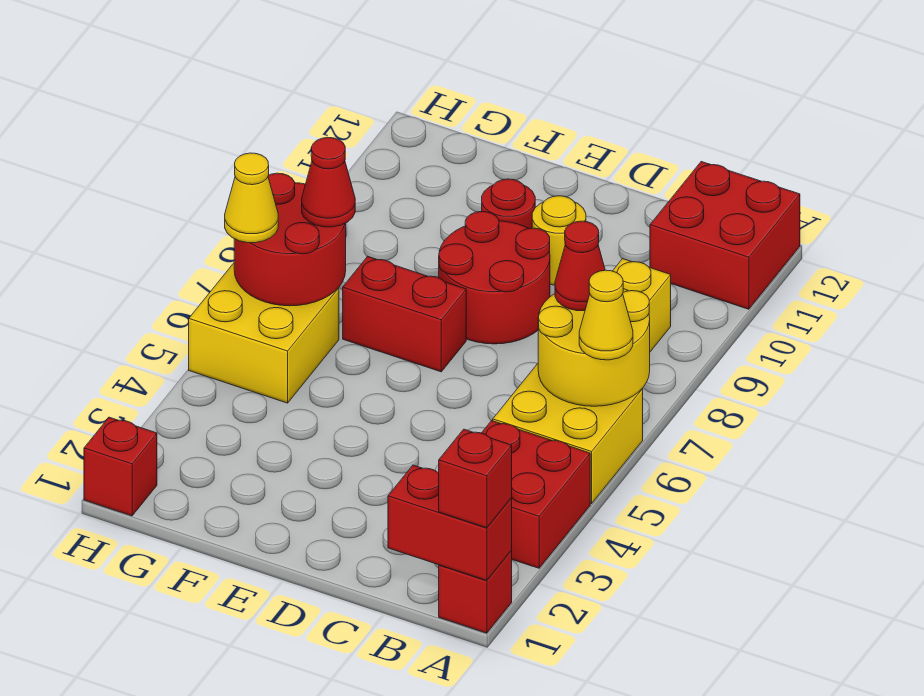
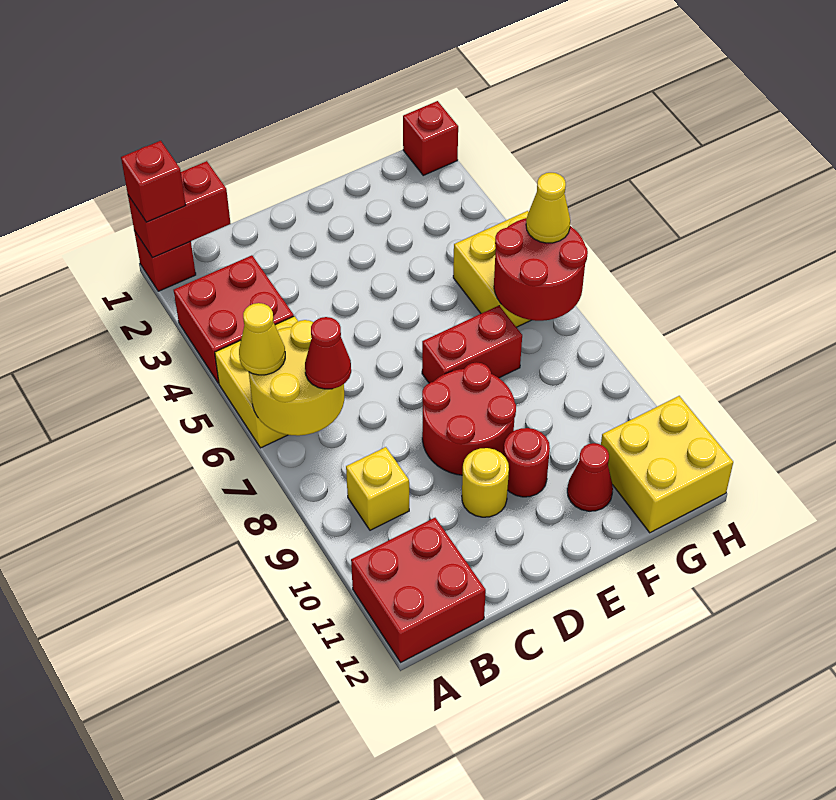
red 1x1 cone [302,137,355,227] -> red 1x1 cone moved to [567,443,613,511]
none -> yellow 2x2 brick [601,396,733,533]

